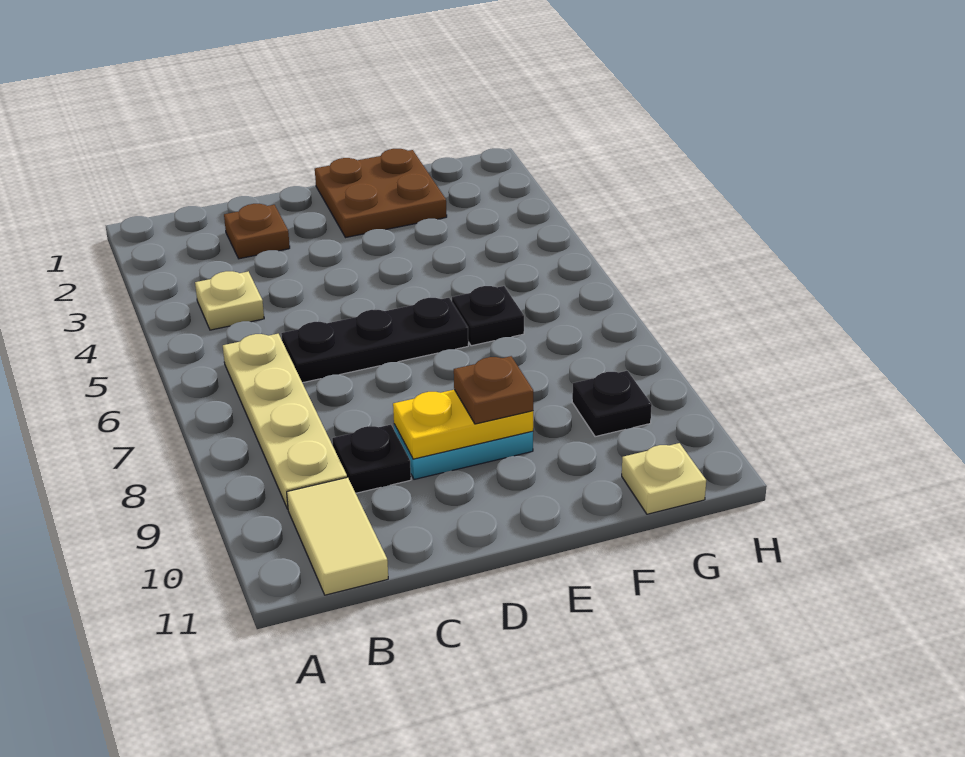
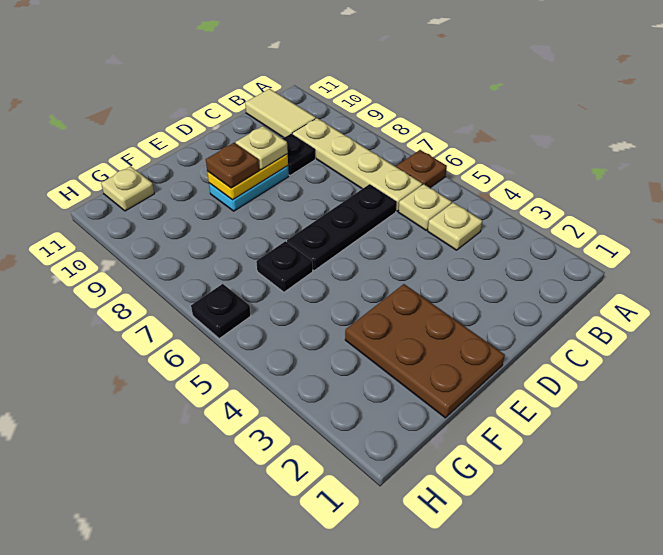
none -> tan 1x1 plate [398,184,452,230]
brown 1x1 plate [224,204,290,259] -> brown 1x1 plate moved to [396,150,447,188]
none -> tan 1x1 plate [236,126,288,170]
brown 2x2 plate [315,149,447,238] -> brown 2x3 plate [345,284,505,418]
black 1x1 plate [572,371,652,437] -> black 1x1 plate moved to [191,284,251,339]

